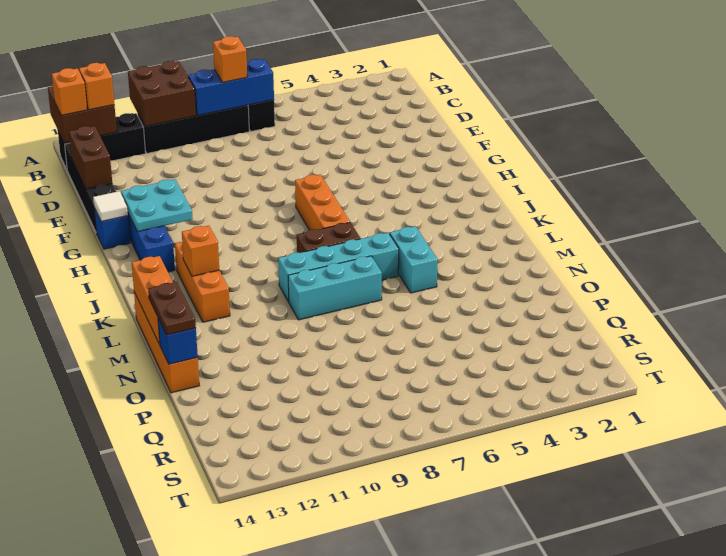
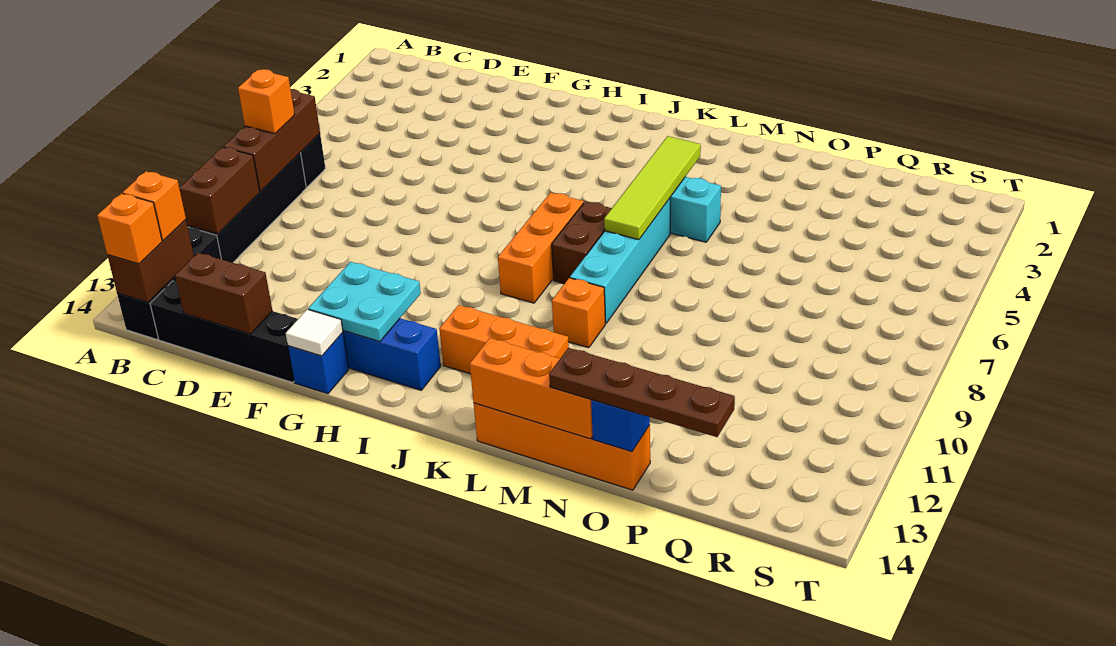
brown 2x2 brick [128,61,196,126] -> brown 1x2 brick [179,147,260,234]
brown 2x2 brick [48,86,117,143] -> brown 1x2 brick [107,220,194,302]
blue 1x3 brick [188,59,274,115] -> brown 1x3 brick [224,89,320,191]
orange 1x3 brick [295,174,350,230] -> orange 1x3 brick turned to [498,193,584,303]
orange 1x1 brick [182,226,219,276] -> orange 1x1 brick moved to [552,278,605,348]
none -> lime 1x4 tile [604,136,701,240]
cyan 1x3 brick [288,256,382,320] -> none
brown 1x2 plate [148,282,196,335] -> brown 1x4 plate [549,348,735,437]

